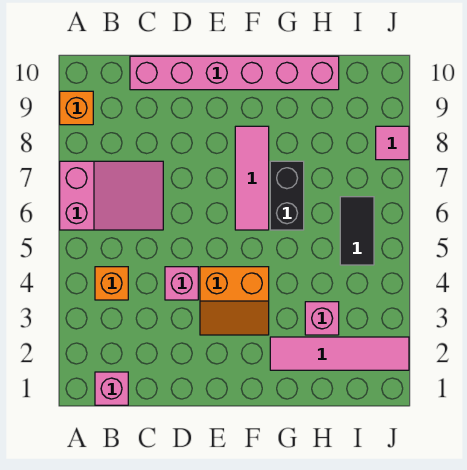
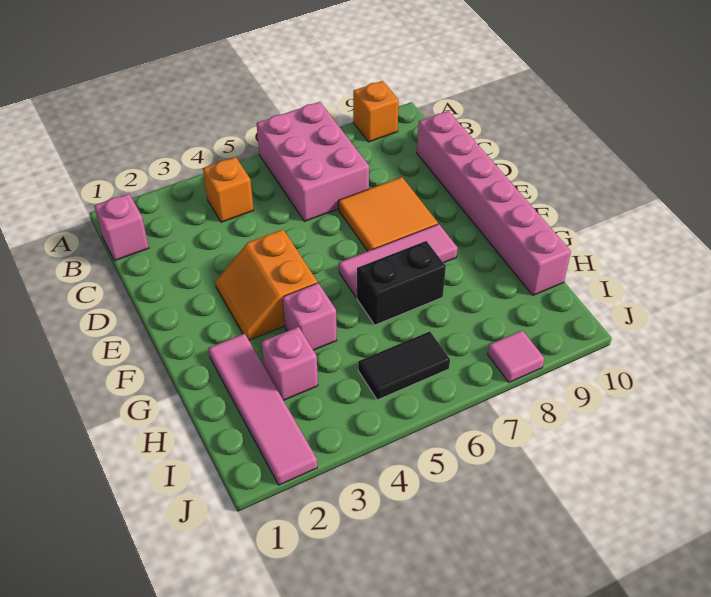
pink 2x3 slope [60,161,163,230] -> pink 2x3 brick [257,102,369,221]
pink 1x1 brick [165,267,198,300] -> pink 1x1 brick moved to [283,283,337,350]
none -> orange 2x2 tile [338,177,438,251]

